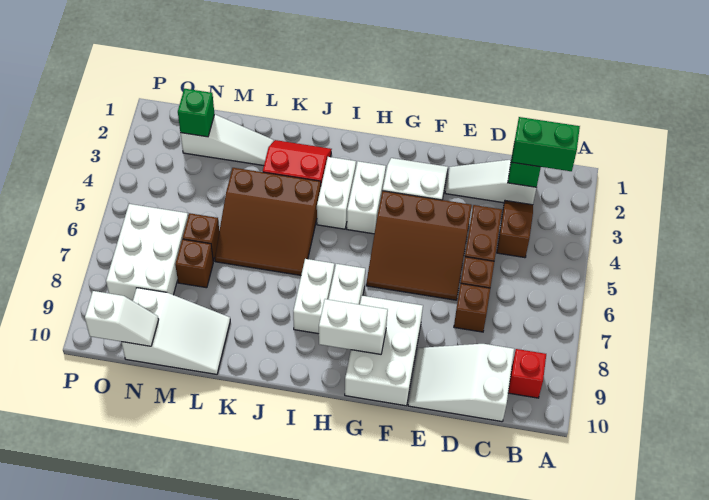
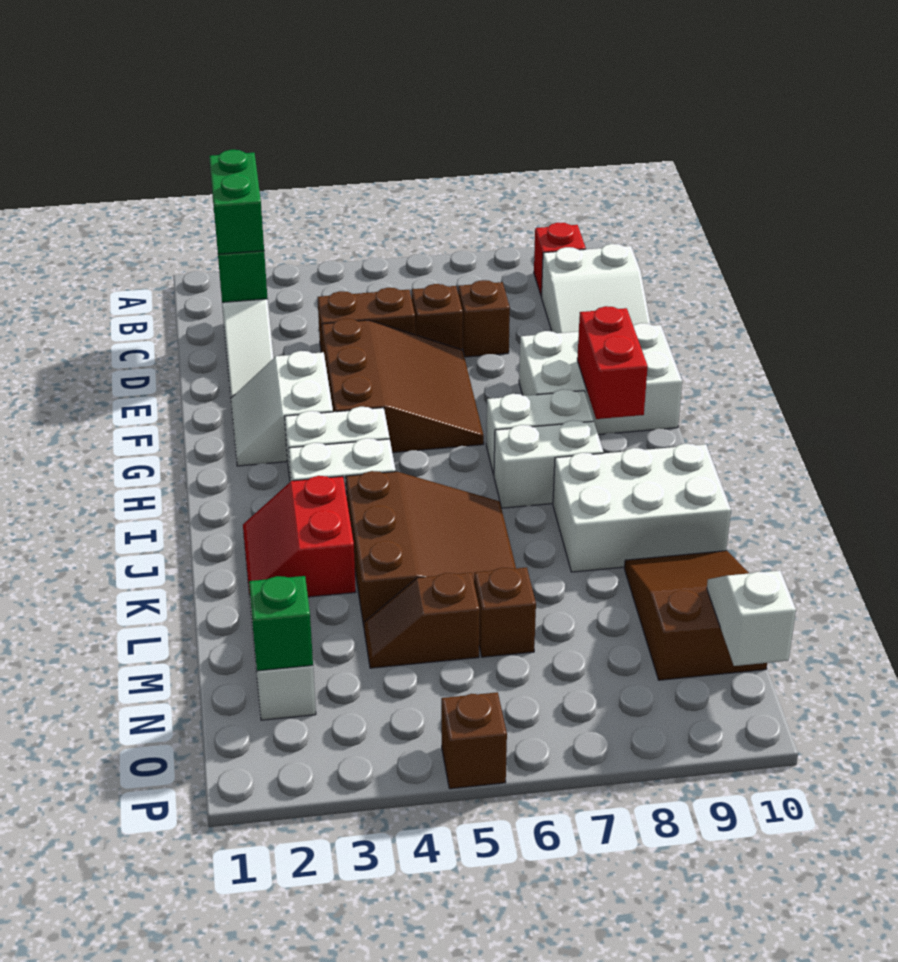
brown 1x2 slope [497,201,533,258] -> brown 1x2 slope moved to [364,573,480,668]
white 1x2 brick [319,299,388,354] -> red 1x2 brick [577,306,648,419]
white 2x3 slope [121,288,230,374] -> brown 2x3 slope [624,551,767,680]
brown 1x1 brick [175,239,213,288] -> brown 1x1 brick moved to [441,692,507,789]
white 2x3 brick [106,204,188,301] -> white 2x3 brick moved to [553,444,731,572]

